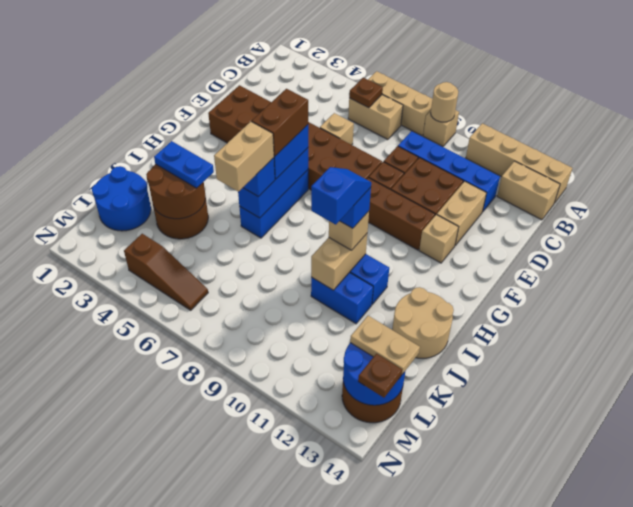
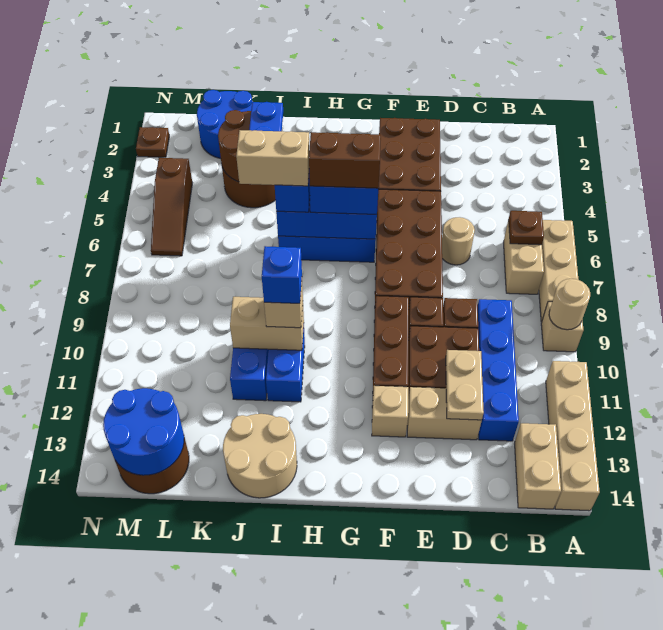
tan 1x1 brick [320,113,354,145] -> tan 1x1 round brick [442,217,475,265]
blue 1x2 slope [311,167,371,225] -> none
tan 1x2 plate [350,316,420,374] -> tan 1x2 plate moved to [446,350,484,420]
brown 1x1 plate [358,354,402,398] -> brown 1x1 plate moved to [136,127,169,157]

